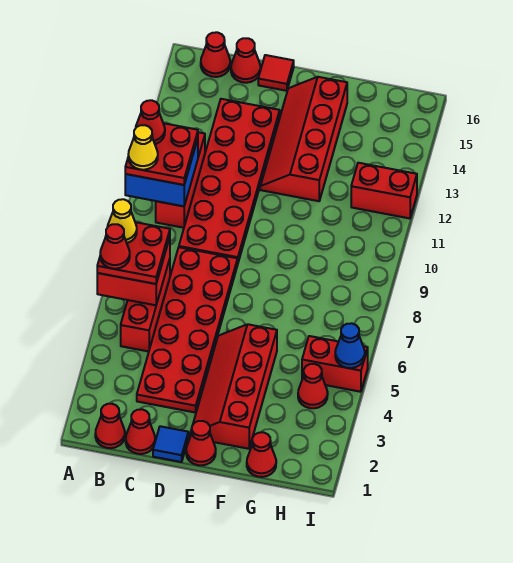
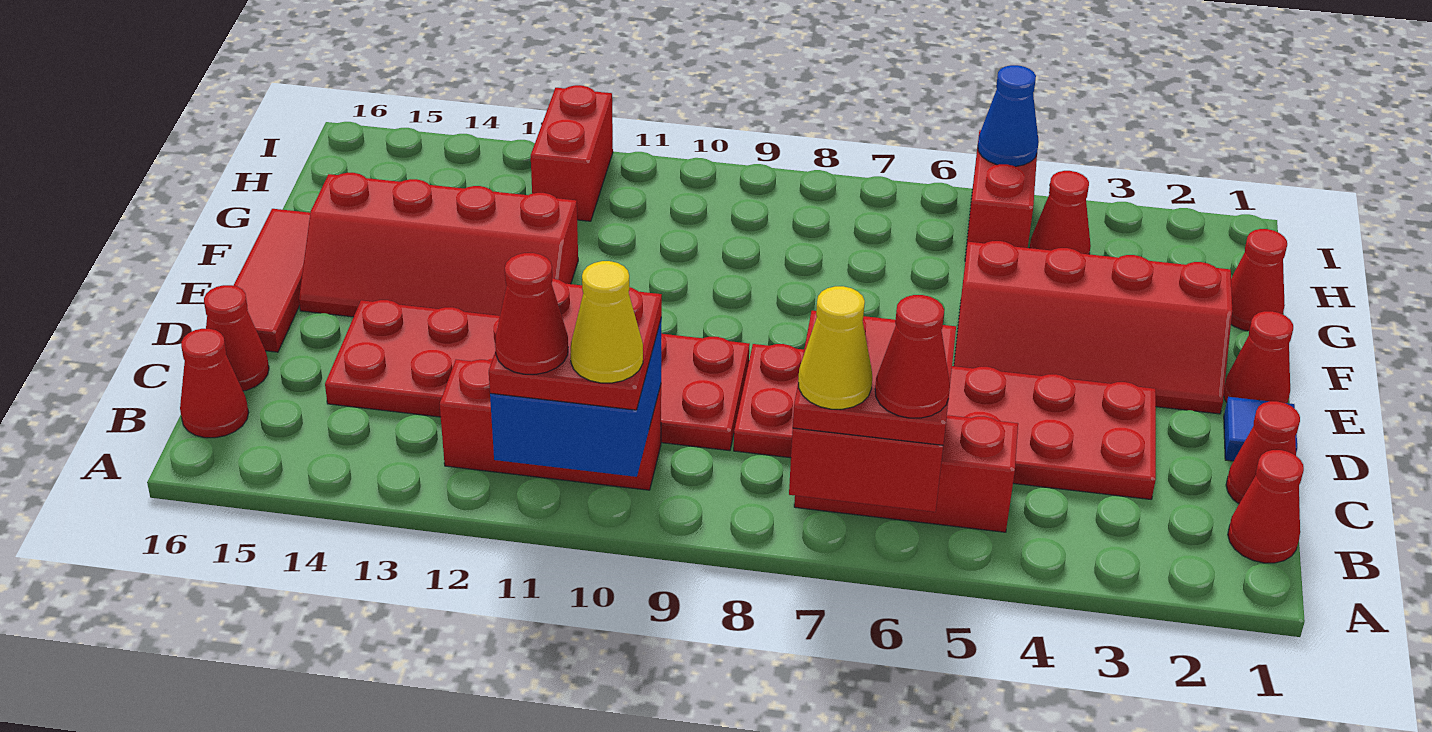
red 1x1 tile [258,55,294,91] -> red 1x3 tile [233,209,310,352]

